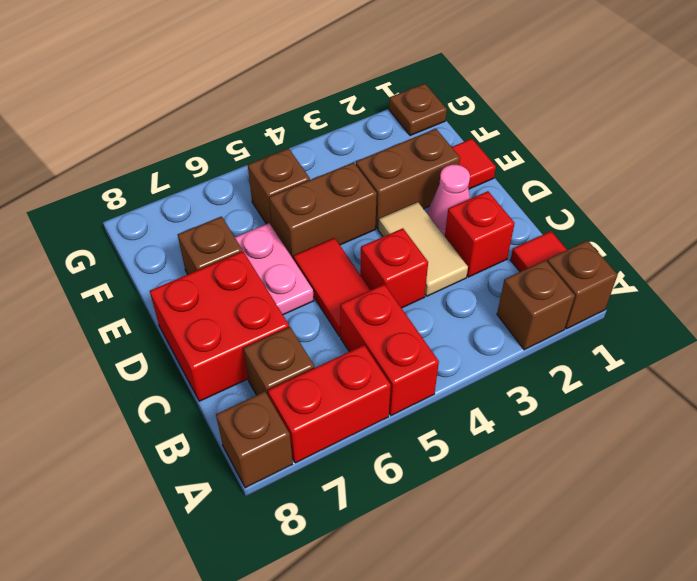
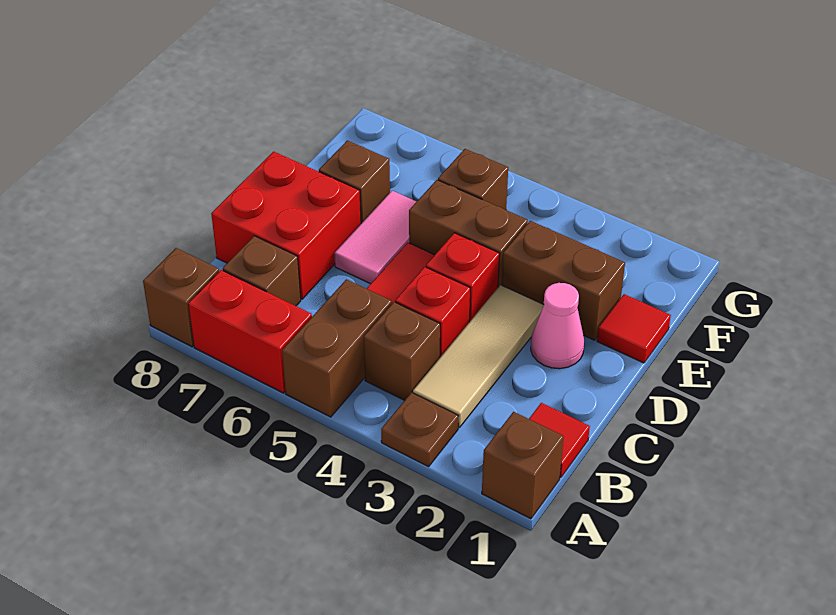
brown 1x1 brick [497,260,575,350] -> brown 1x1 brick moved to [364,302,440,400]
red 1x2 brick [340,284,439,416] -> brown 1x2 brick [282,279,392,417]
red 1x1 brick [445,191,515,277] -> red 1x1 brick moved to [426,233,500,322]
tan 1x2 tile [378,202,468,296] -> tan 1x3 tile [413,285,544,427]
pink 1x2 plate [235,223,314,315] -> pink 1x2 tile [334,191,417,284]
brown 1x1 plate [389,84,447,136] -> brown 1x1 plate moved to [381,392,458,467]

